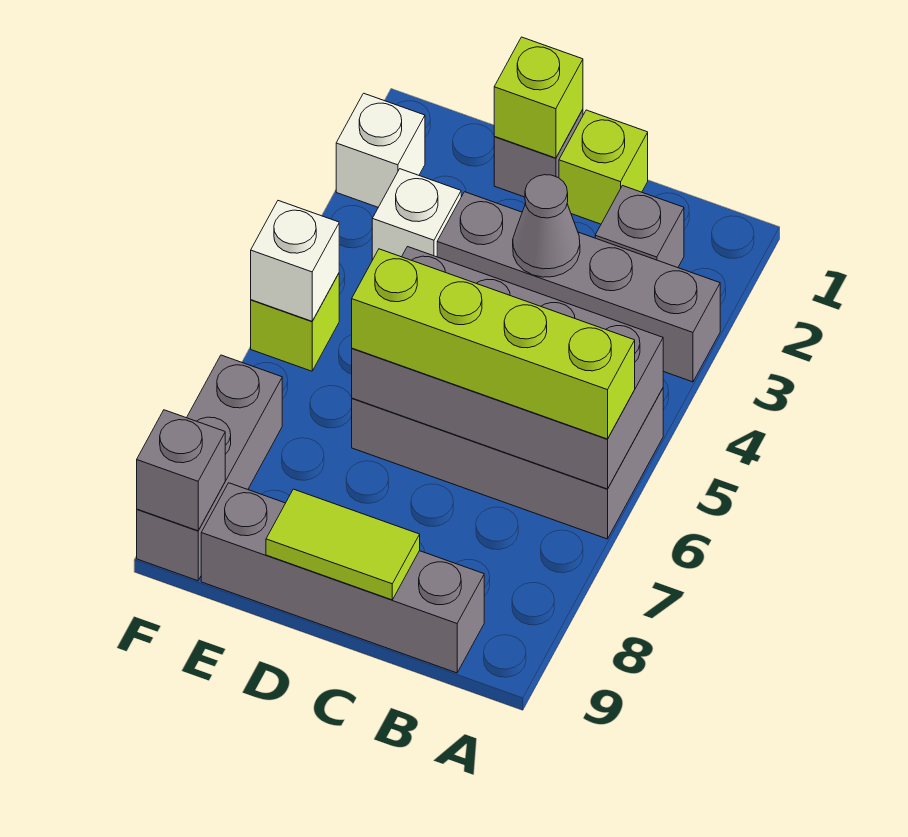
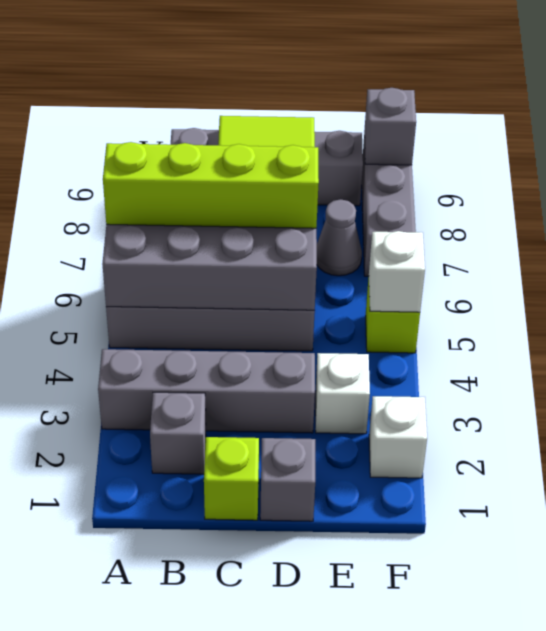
grey 1x1 cone [513,175,580,277] -> grey 1x1 cone moved to [317,199,362,276]
lime 1x1 brick [494,37,583,158] -> none

